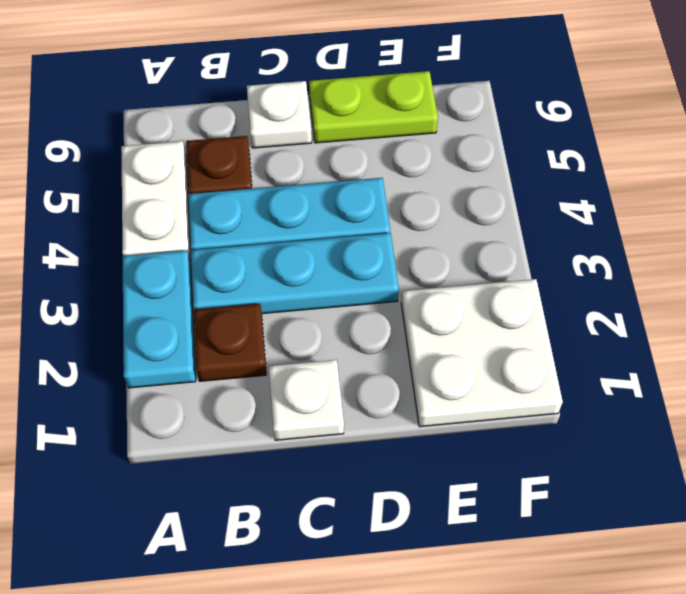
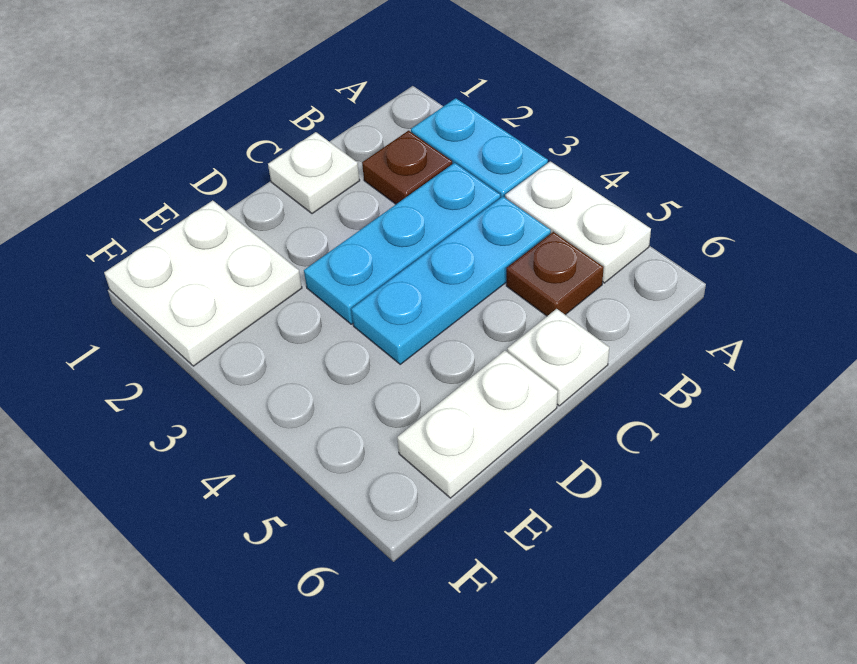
lime 1x2 plate [309,71,438,143] -> white 1x2 plate [397,351,558,498]

